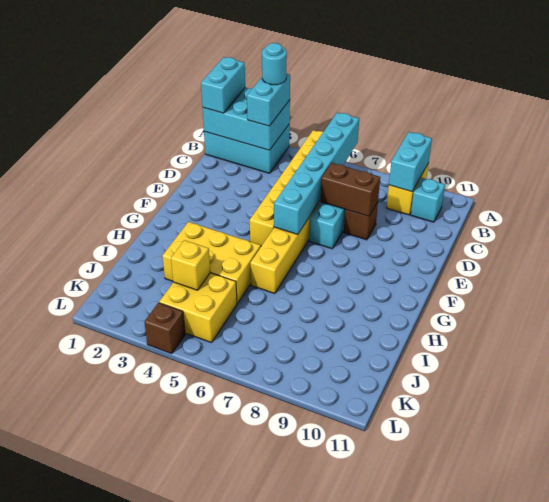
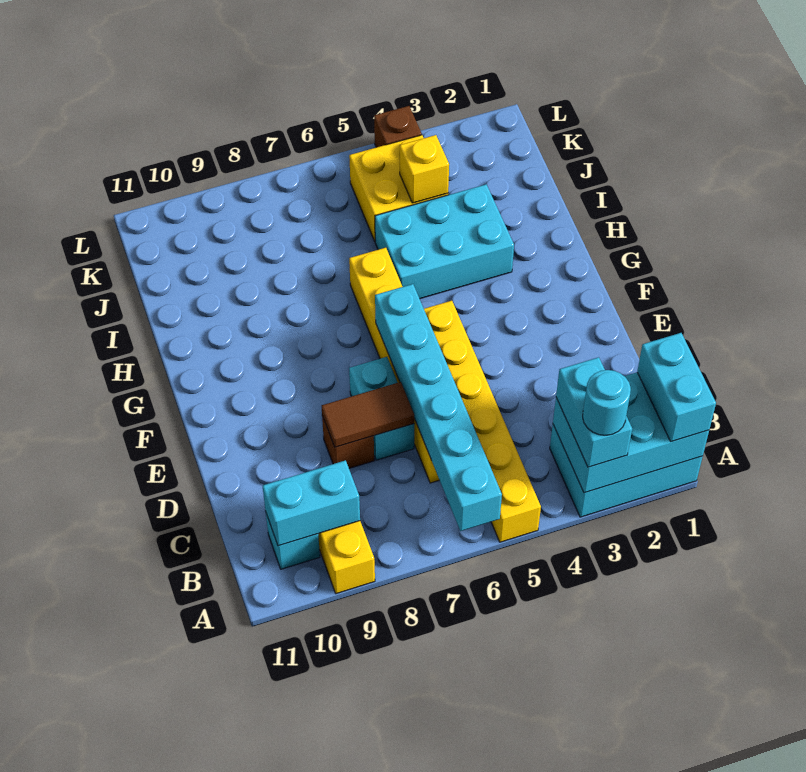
cyan 1x2 brick [389,132,432,192] -> cyan 1x2 brick turned to [263,460,360,546]
brown 1x2 brick [321,163,380,216] -> brown 1x2 tile [322,382,414,447]
yellow 2x3 brick [162,222,261,304] -> cyan 2x3 brick [375,185,514,299]

